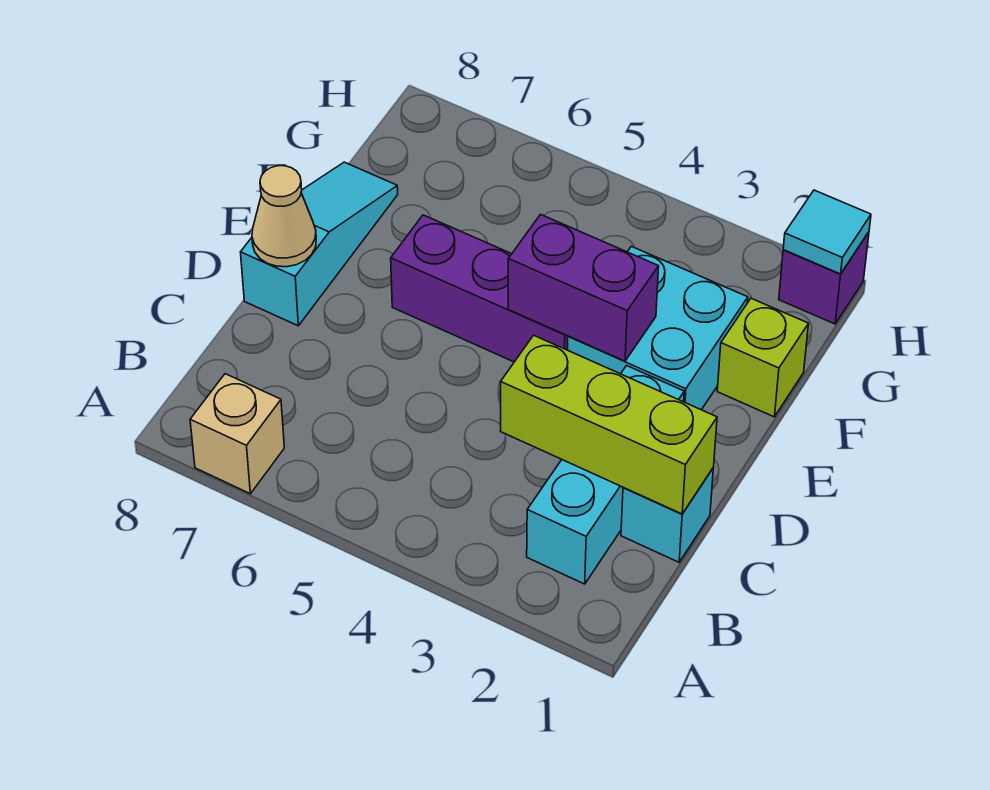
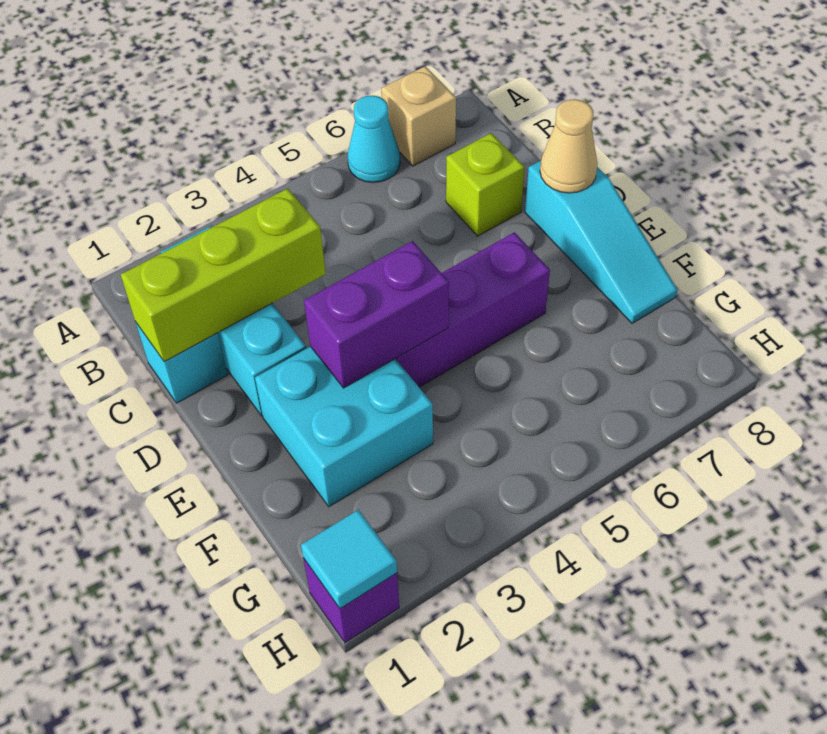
none -> cyan 1x1 cone [347,95,400,182]
lime 1x1 brick [717,298,808,417] -> lime 1x1 brick moved to [446,133,525,236]

